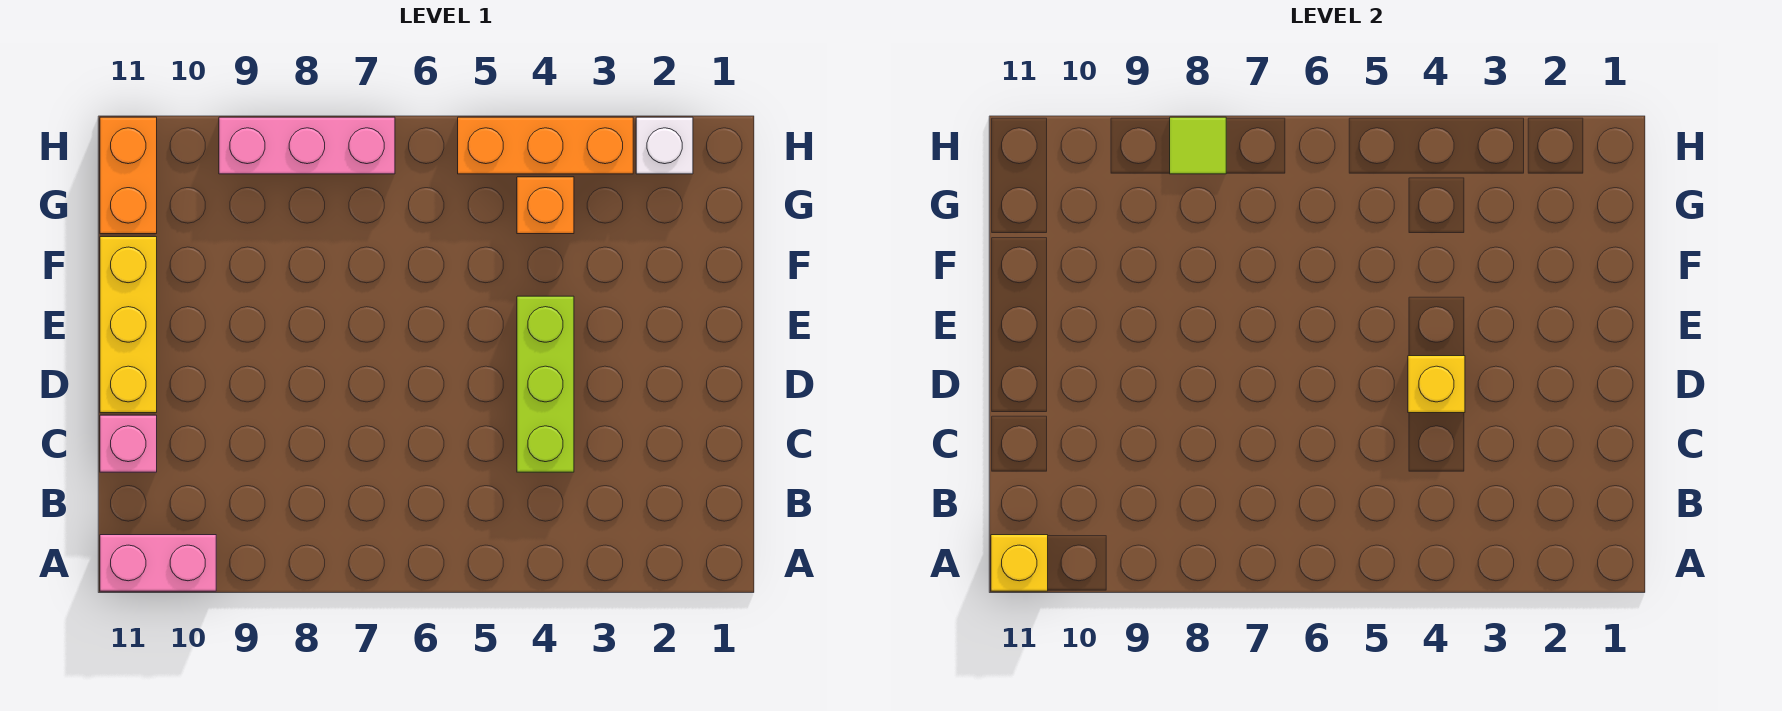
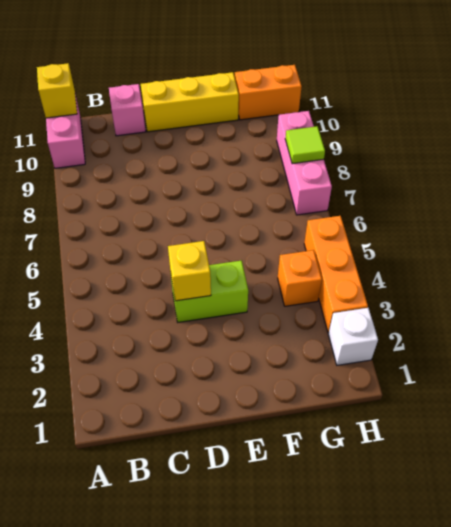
lime 1x3 brick [517,296,574,472] -> lime 1x2 brick [171,260,248,322]

